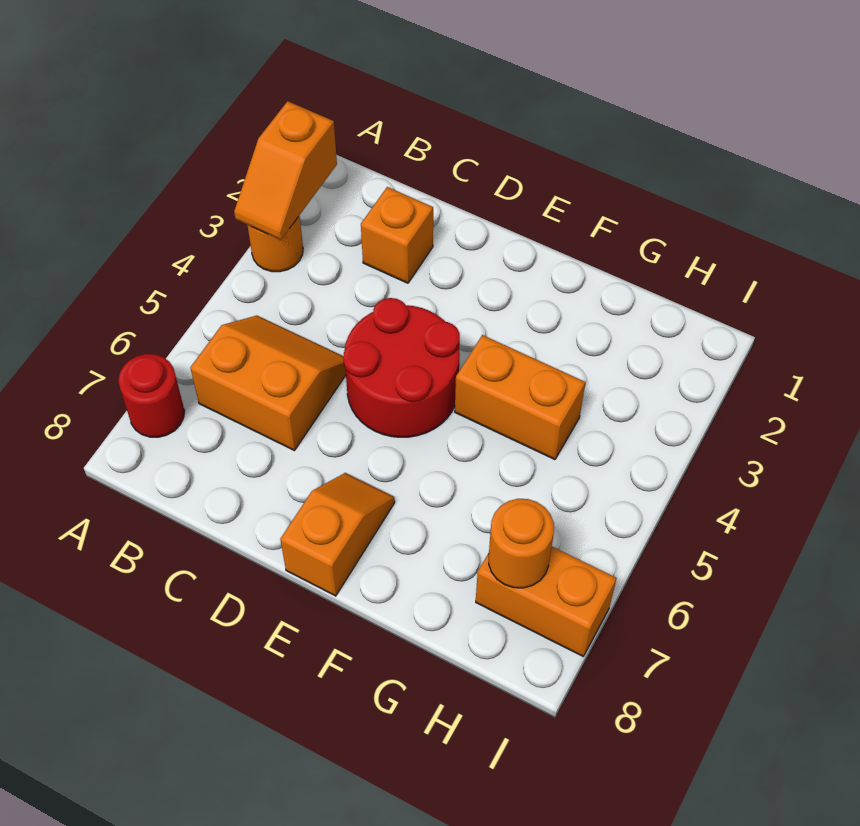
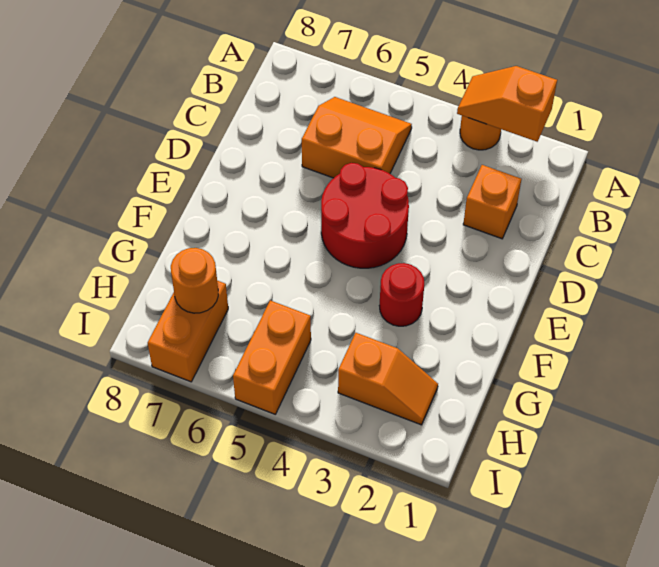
red 1x1 round brick [118,354,184,437] -> red 1x1 round brick moved to [379,263,424,326]
orange 2x2 slope [190,316,346,450] -> orange 2x2 slope turned to [302,97,412,178]
orange 1x2 slope [280,473,395,596] -> orange 1x2 slope moved to [338,333,438,425]
orange 1x2 brick [455,335,585,460] -> orange 1x2 brick moved to [233,300,311,414]

